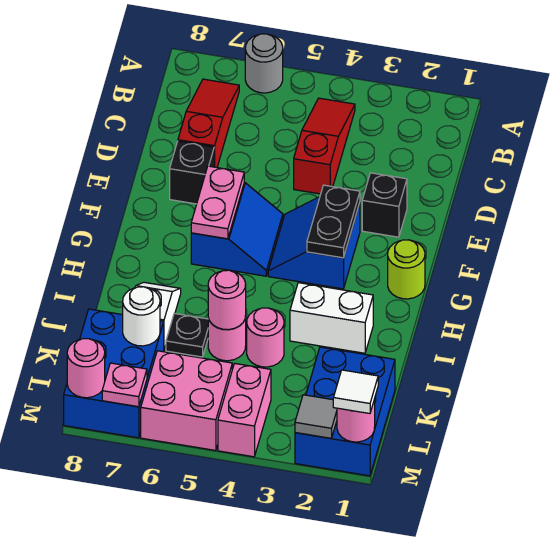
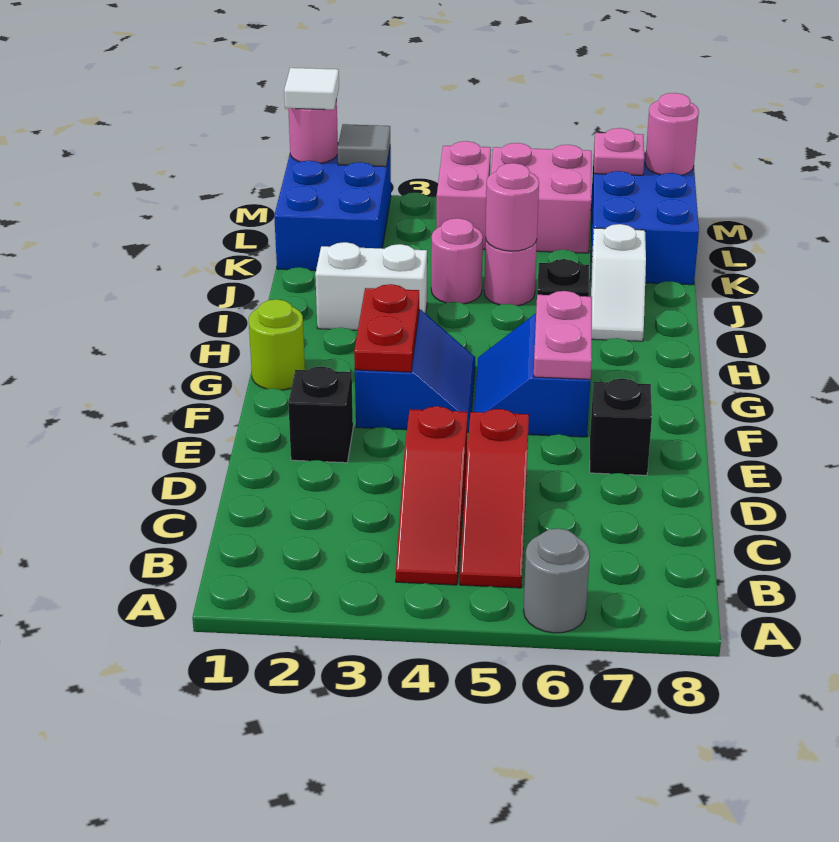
red 1x3 slope [178,79,239,168] -> red 1x3 slope moved to [460,409,529,588]
black 1x2 plate [307,185,360,258] -> red 1x2 plate [354,284,419,372]
white 1x1 round brick [123,287,160,346] -> none

